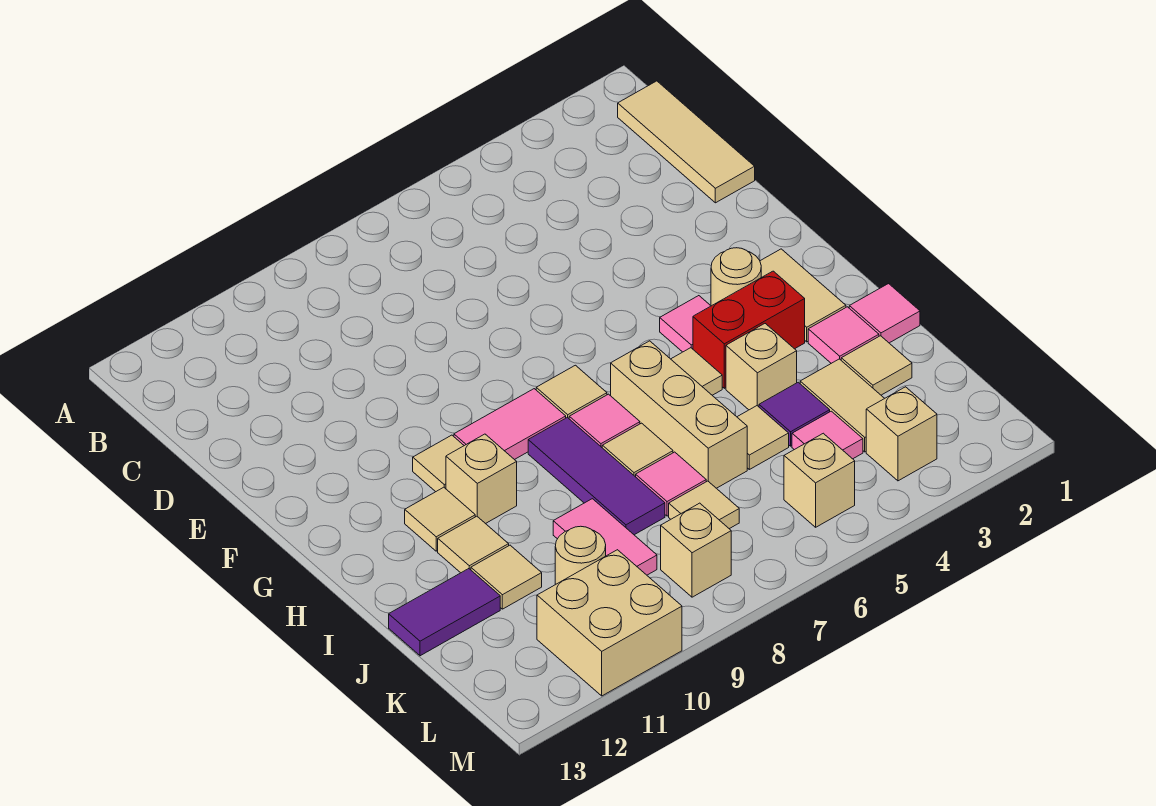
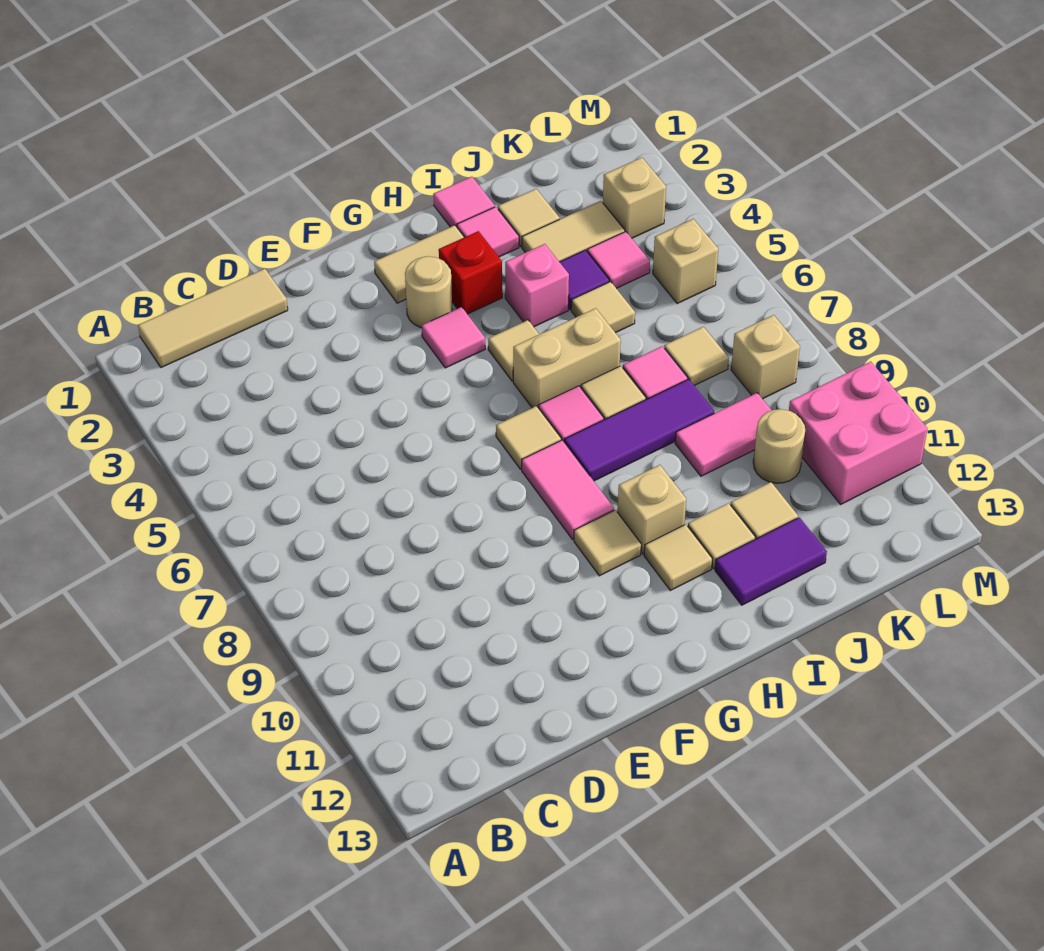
red 1x2 brick [693,271,805,388] -> red 1x1 brick [439,231,502,314]
tan 1x3 brick [611,341,747,488] -> tan 1x2 brick [513,308,621,408]
tan 1x1 brick [726,324,797,410] -> pink 1x1 brick [505,244,569,327]
purple 1x2 tile [389,569,500,656] -> purple 1x2 tile turned to [715,517,827,605]
tan 2x2 brick [537,550,682,696] -> pink 2x2 brick [789,362,928,504]

